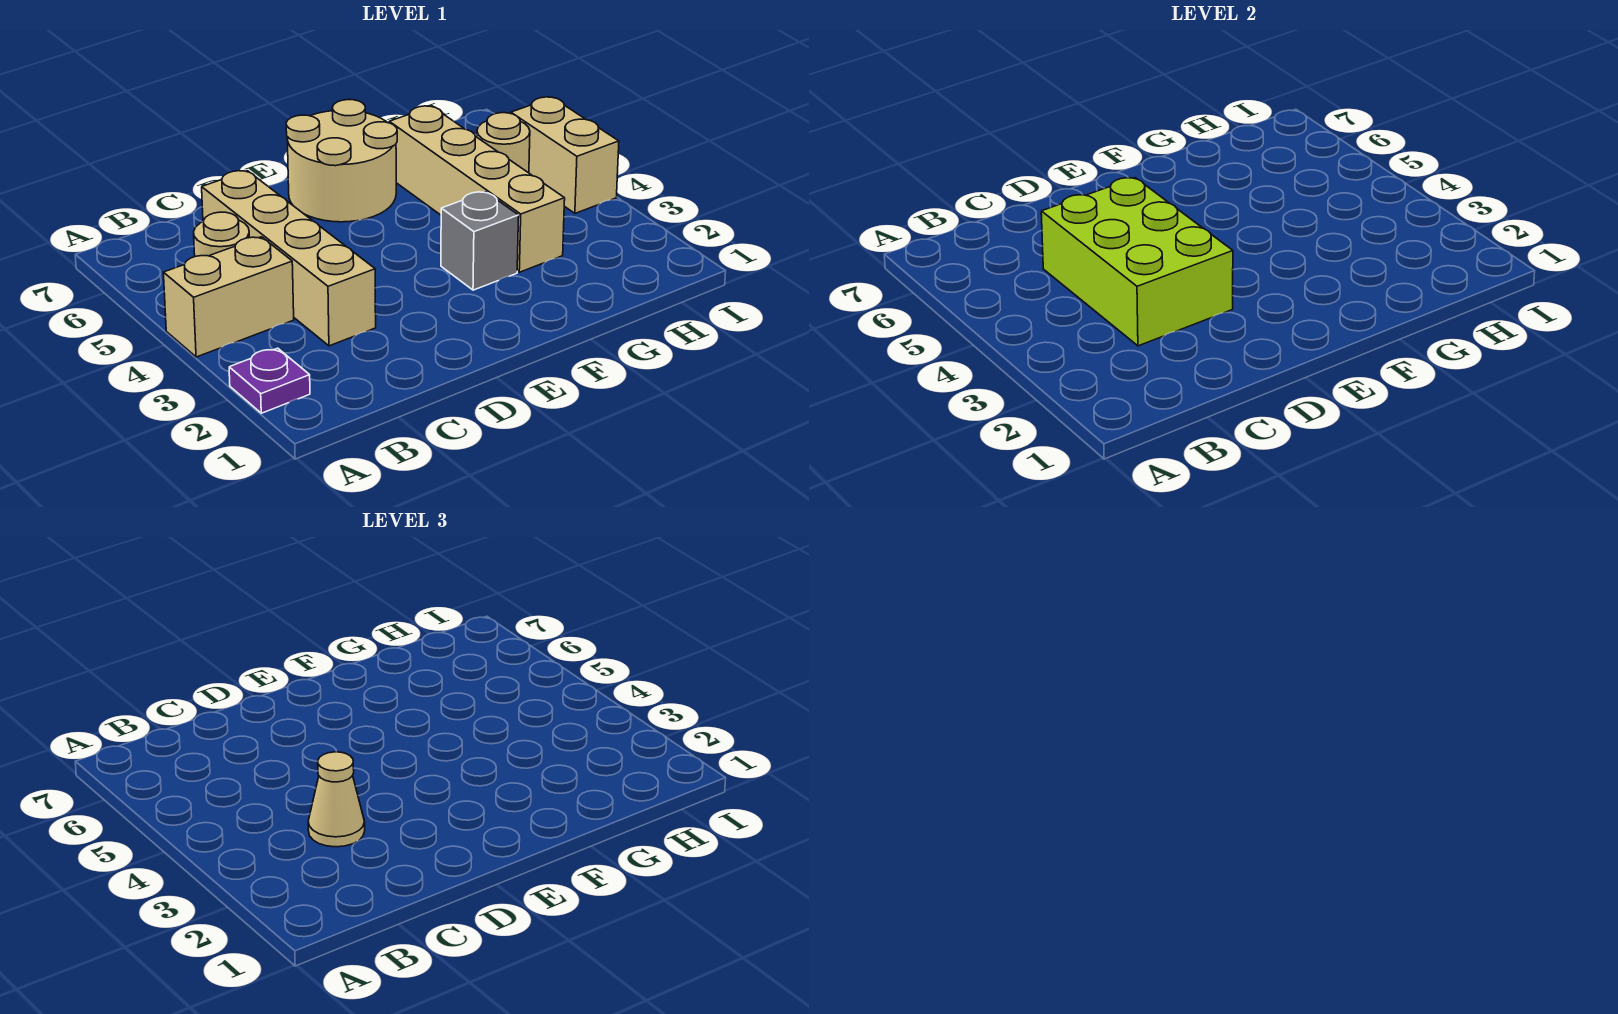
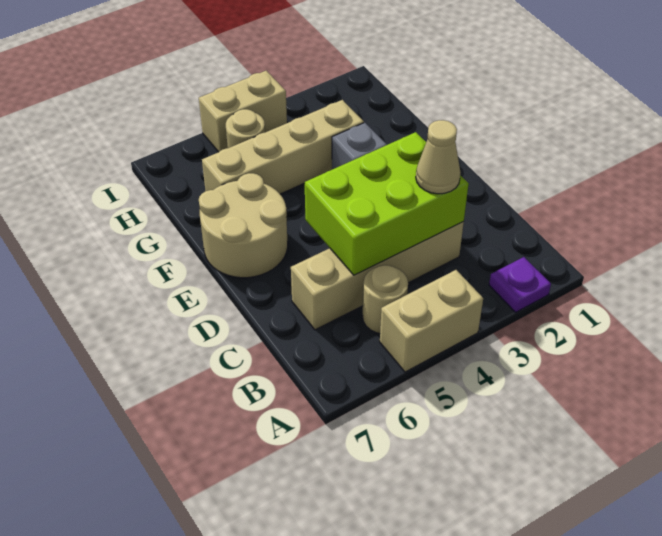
tan 1x2 brick [163,237,294,357] -> tan 1x2 brick turned to [380,270,483,372]

